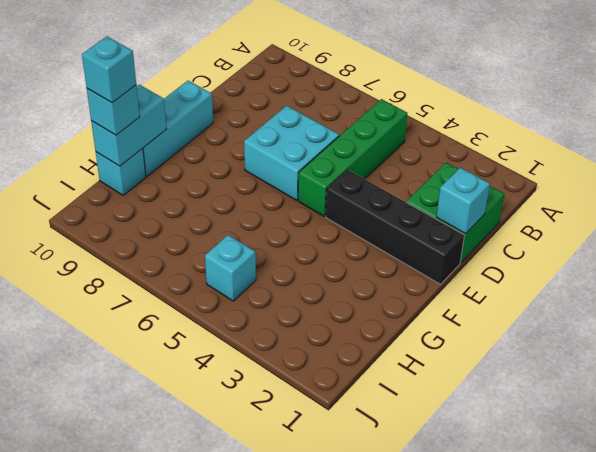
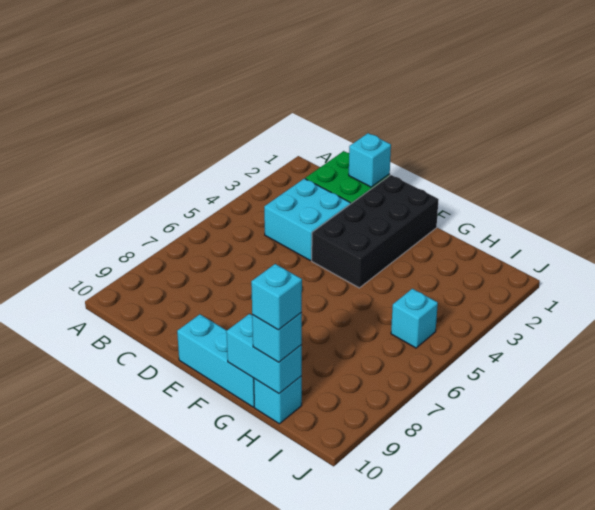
green 1x4 brick [298,99,407,216] -> none
cyan 2x2 brick [244,106,339,200] -> cyan 2x2 brick moved to [264,179,351,261]
black 1x4 brick [326,170,464,284] -> black 2x4 brick [312,175,439,288]

